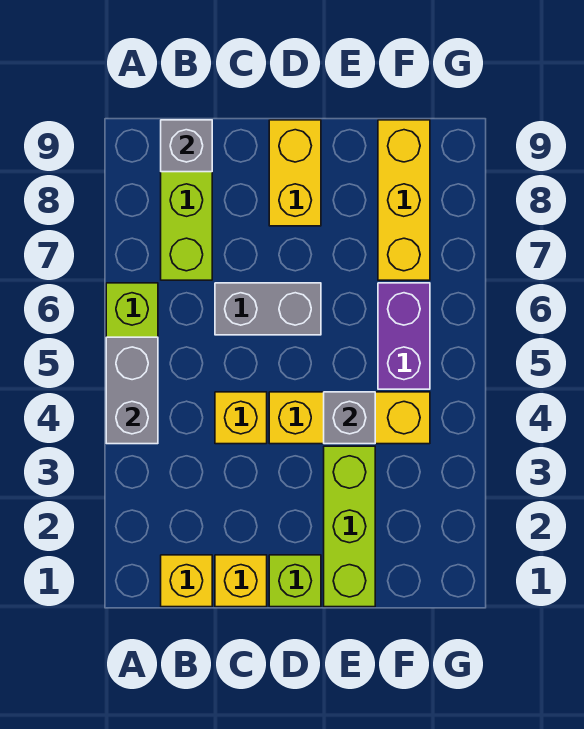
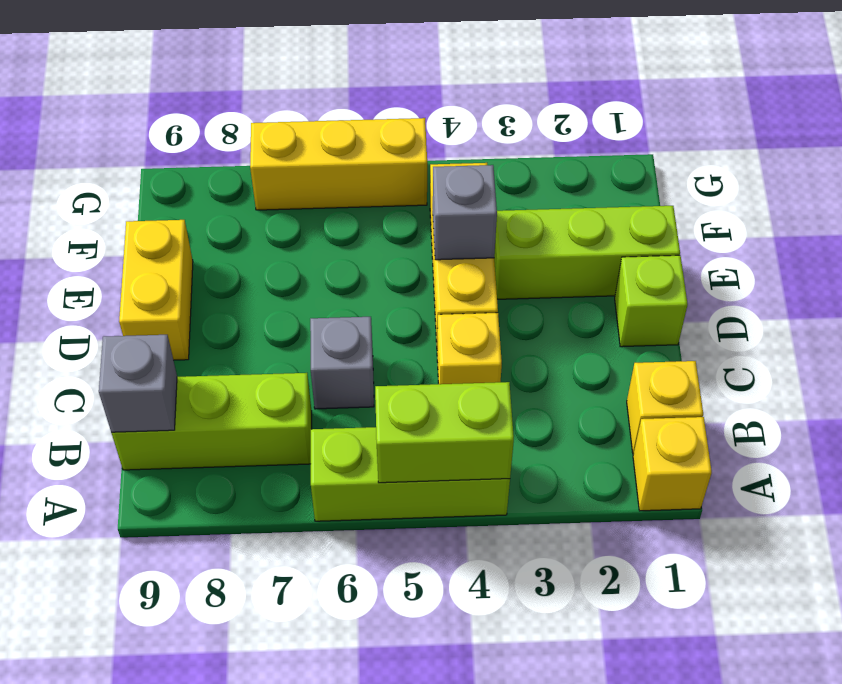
grey 1x2 brick [106,337,158,444] -> lime 1x2 brick [375,382,514,483]
yellow 1x1 brick [215,555,267,607] -> yellow 1x1 brick moved to [633,417,712,511]
grey 1x2 brick [215,283,321,335] -> grey 1x1 brick [310,317,374,409]
yellow 1x2 brick [269,120,321,226] -> yellow 1x2 brick turned to [119,220,193,360]
purple 1x2 brick [378,283,430,389] -> none
yellow 1x3 brick [378,120,430,280] -> yellow 1x3 brick moved to [250,118,427,210]

